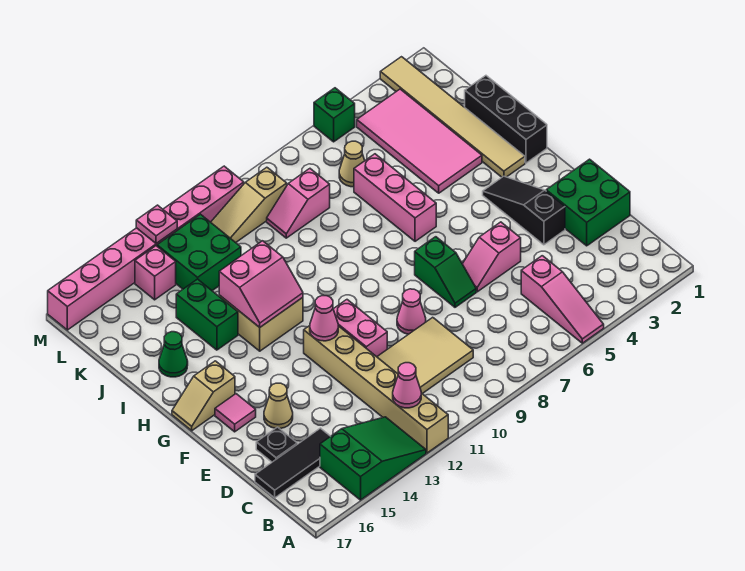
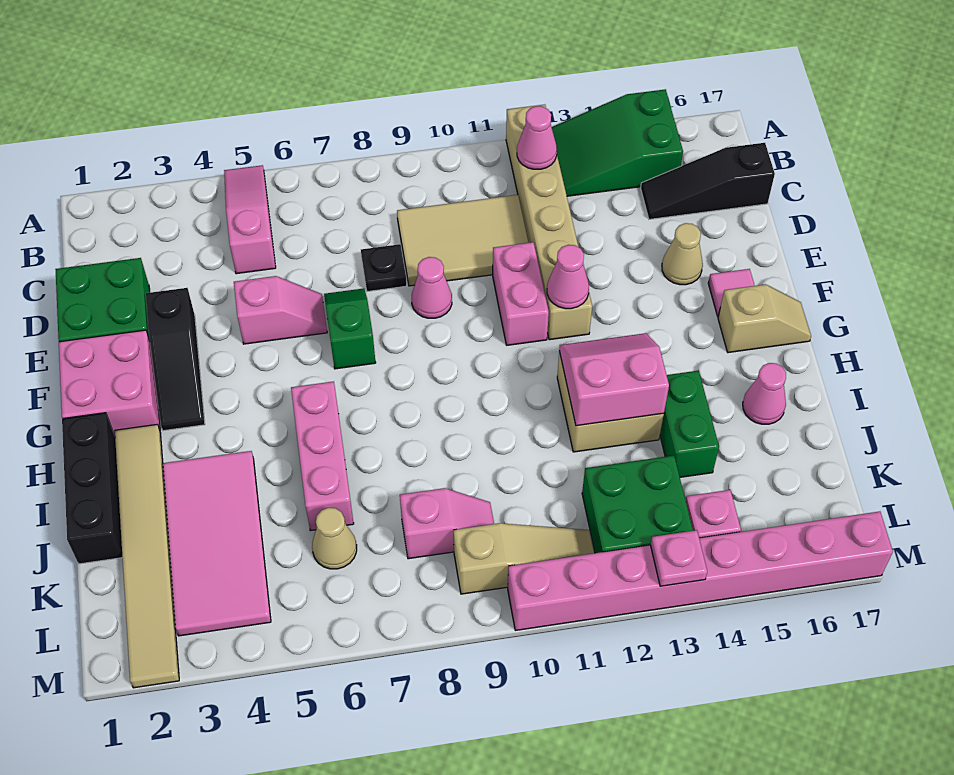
black 1x3 tile [255,428,330,498] -> black 1x3 slope [641,143,775,219]
black 1x1 plate [256,427,297,462] -> black 1x1 plate moved to [361,244,407,292]
none -> pink 2x2 brick [59,330,160,436]
green 1x1 cone [159,332,188,377] -> pink 1x1 cone [743,363,786,424]
green 1x1 brick [314,88,355,142] -> none

